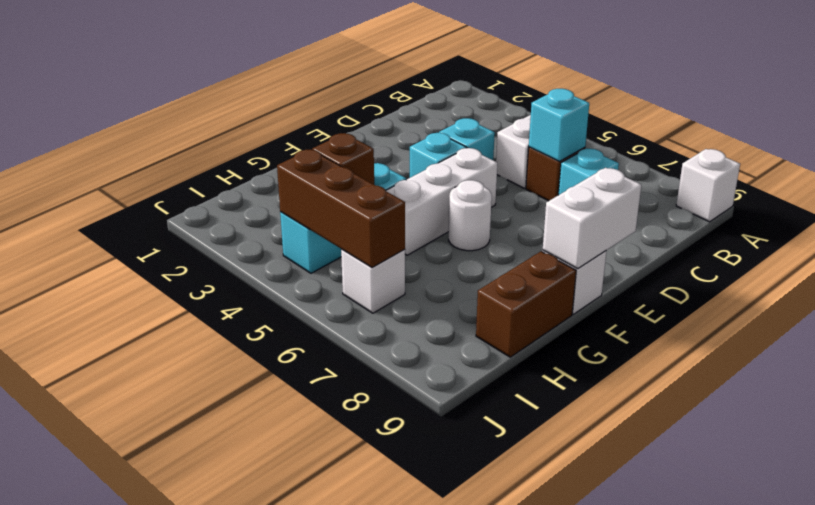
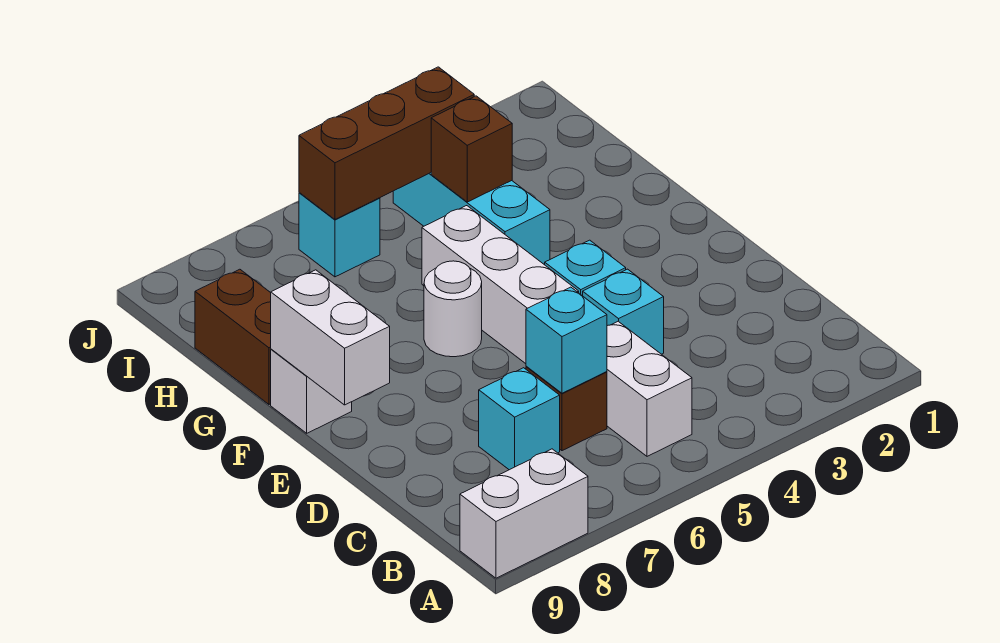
white 1x1 brick [676,149,740,222] -> white 1x2 brick [460,449,588,578]
white 1x1 brick [341,249,405,313] -> cyan 1x1 brick [299,193,380,277]

